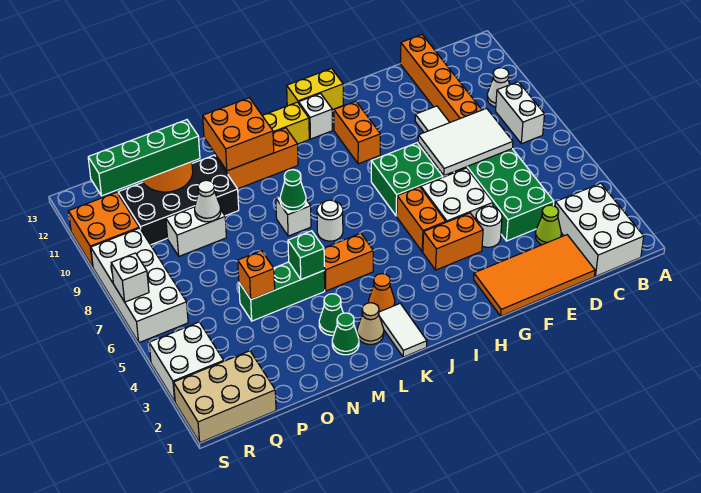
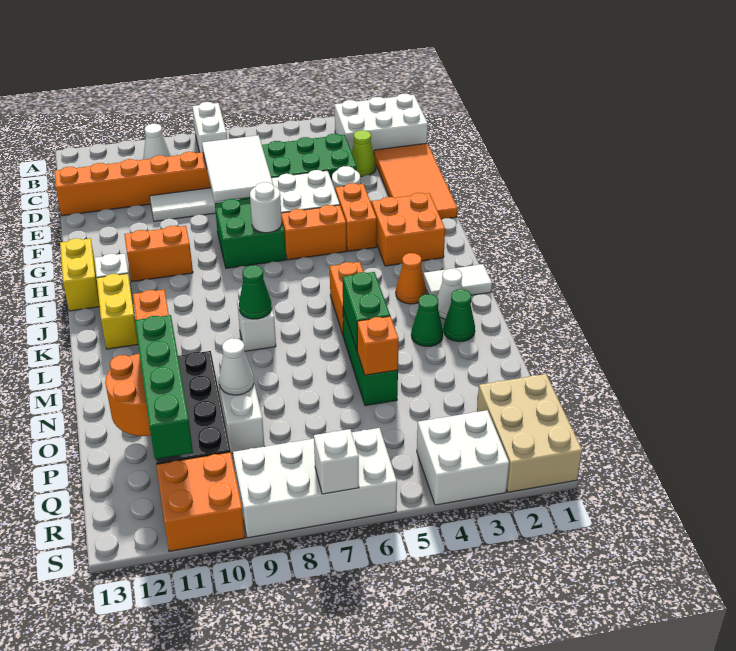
white 1x2 brick [496,82,544,144] -> white 1x2 brick turned to [192,102,227,153]
white 1x1 round brick [317,200,343,241] -> white 1x1 round brick moved to [250,182,282,233]
tan 1x1 cone [357,303,384,344] -> white 1x1 cone [437,269,463,319]
orange 2x2 brick [203,98,274,171] -> orange 2x2 brick moved to [372,193,445,266]
green 1x1 brick [288,231,324,279] -> green 1x2 brick [342,272,390,350]

